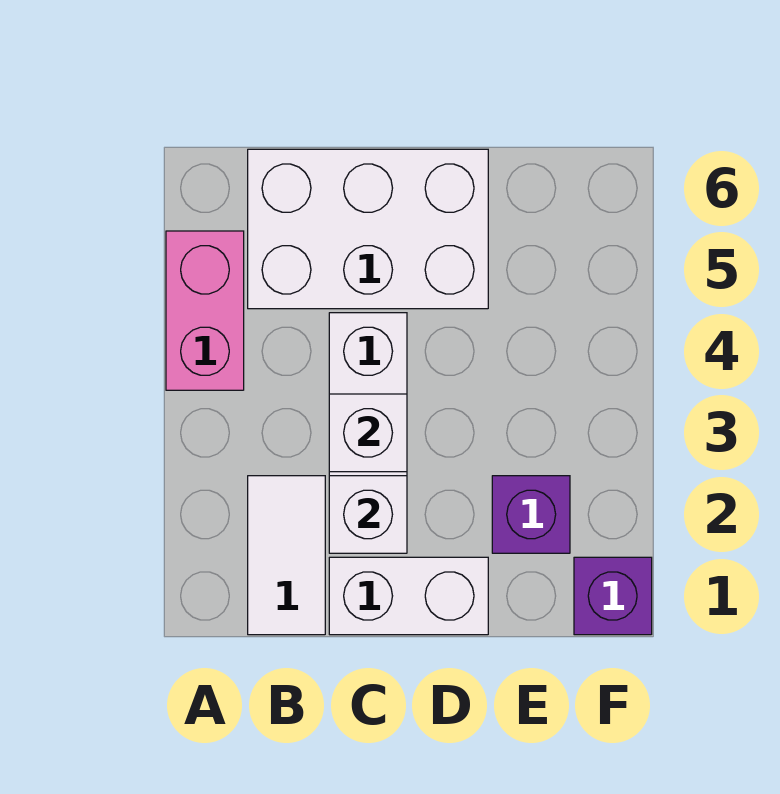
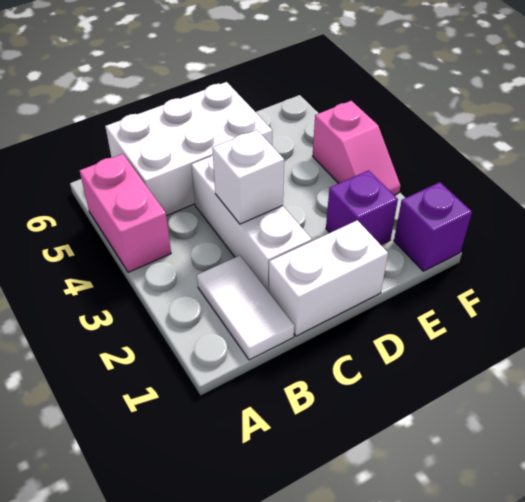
white 1x1 brick [329,476,407,553] -> none
none -> pink 1x2 slope [313,101,400,195]

